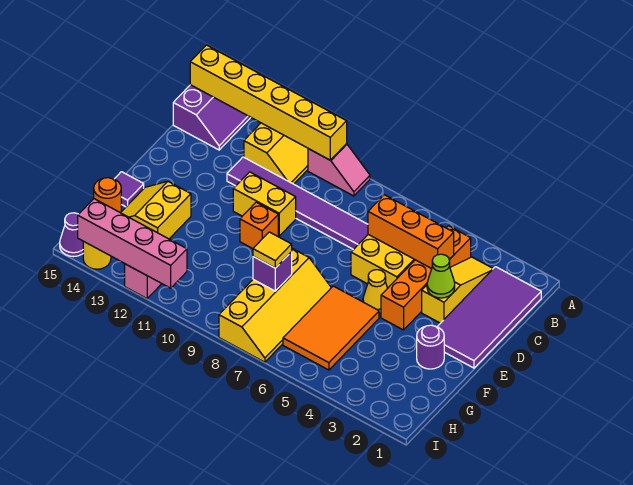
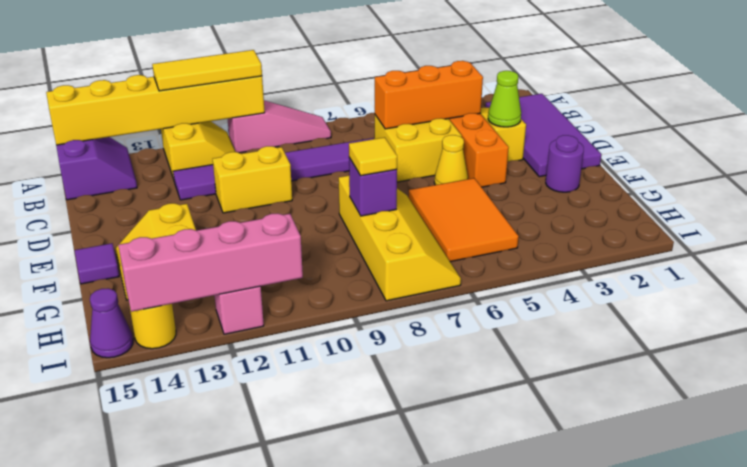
pink 1x2 slope [308,144,370,196] -> pink 1x3 slope [228,100,331,153]
none -> yellow 1x3 tile [152,50,262,91]
orange 1x1 brick [240,202,278,249] -> none
orange 1x1 round brick [94,178,121,213] -> none

